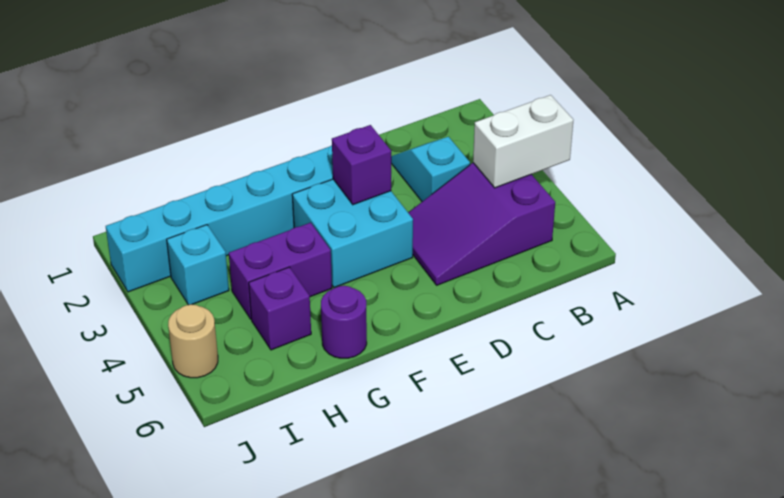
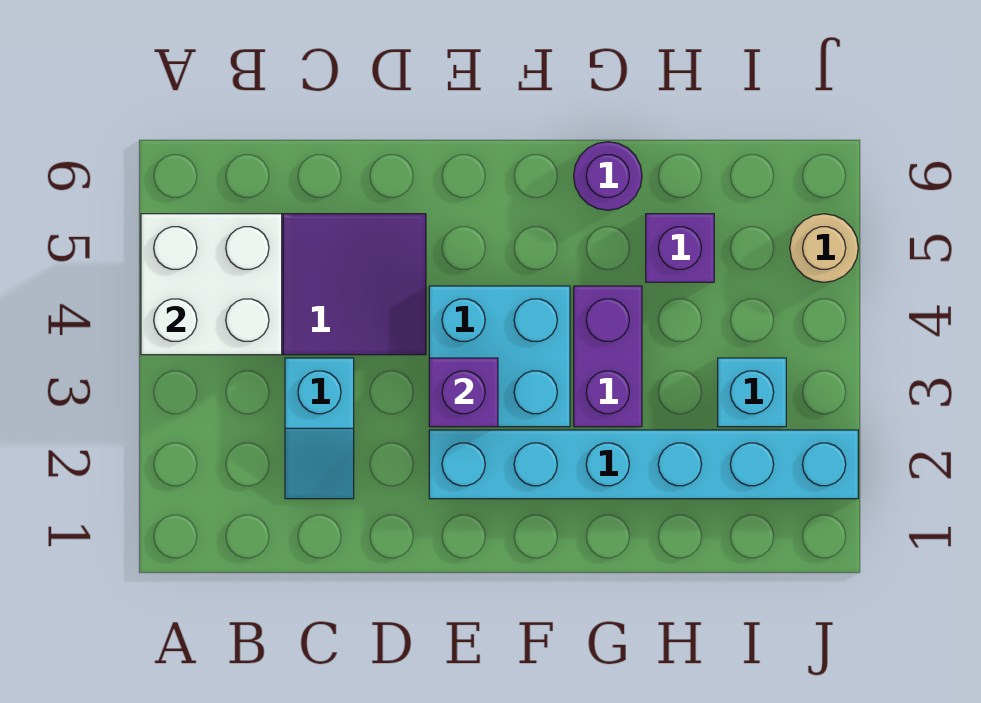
white 1x2 brick [473,95,573,188] -> white 2x2 brick [141,214,282,355]
purple 1x2 brick [229,223,332,319] -> purple 1x2 brick turned to [574,286,642,427]

